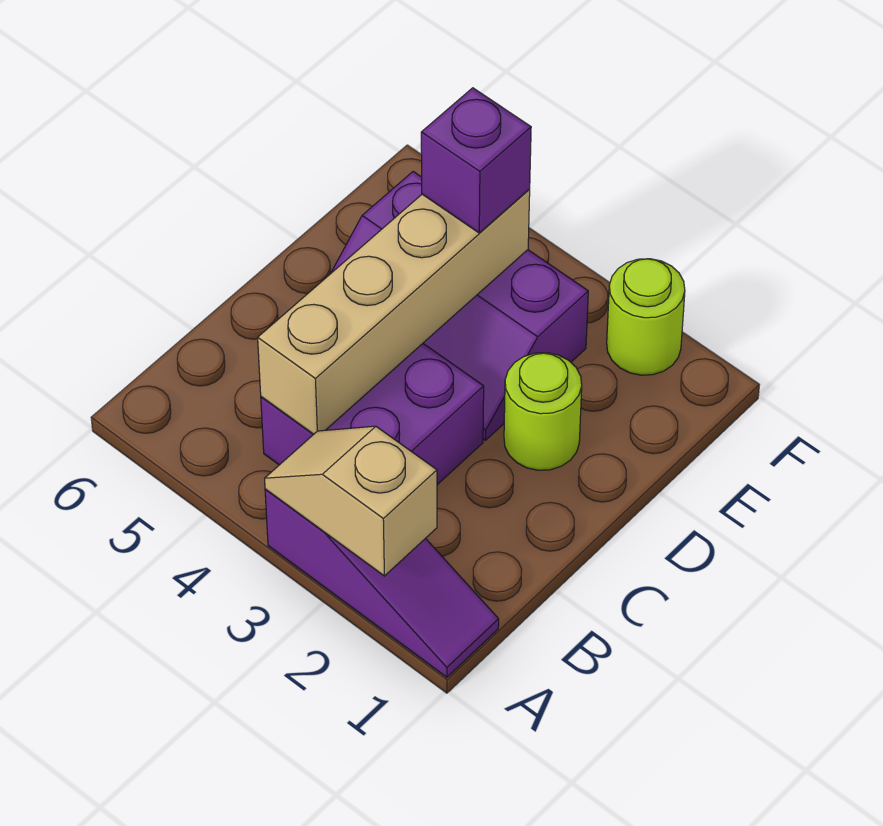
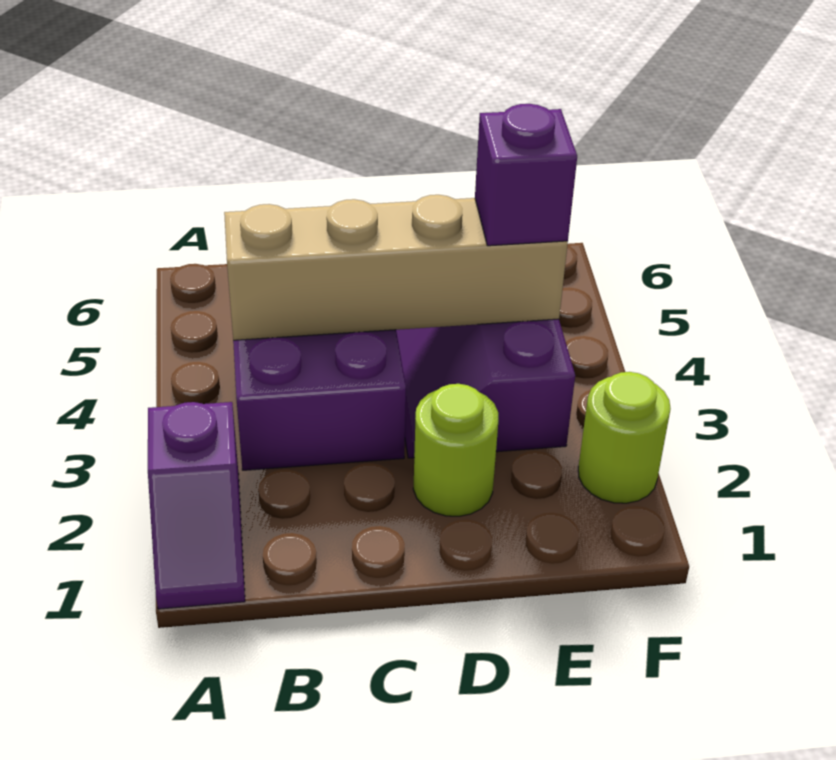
purple 1x3 slope [265,489,499,677] -> purple 1x2 slope [148,402,245,609]
tan 1x2 slope [265,426,437,576] -> none

